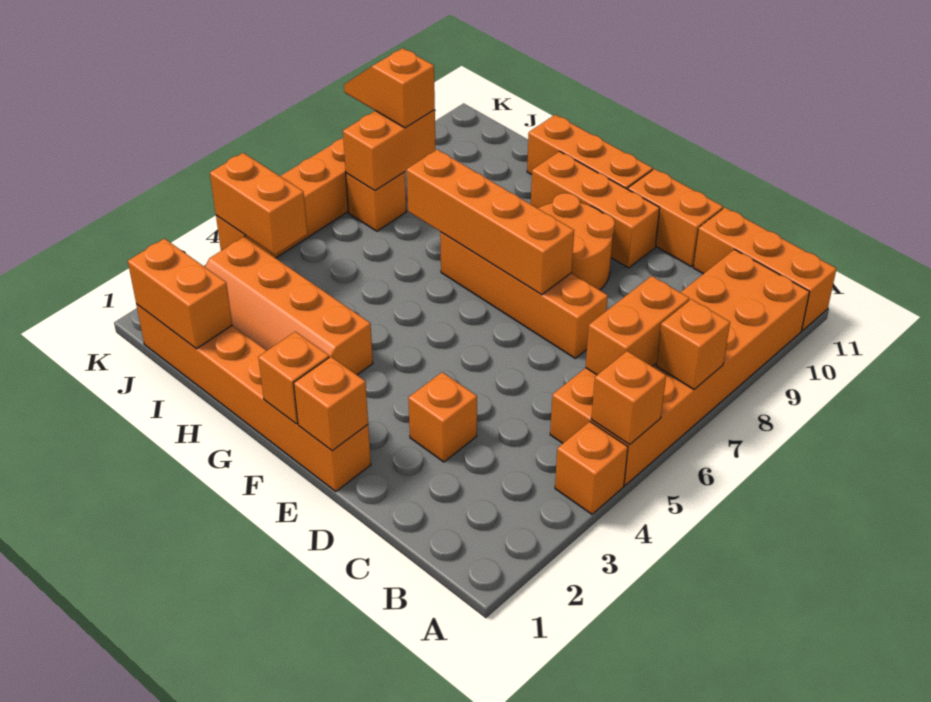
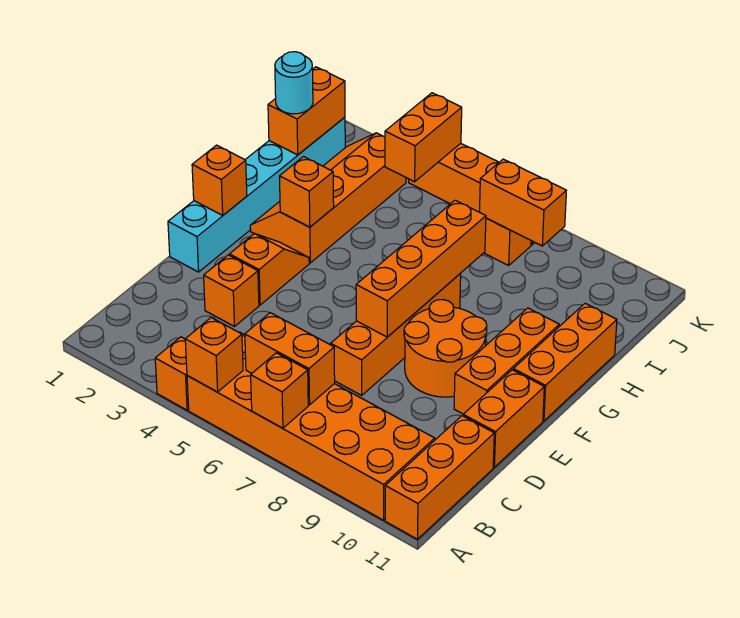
orange 1x6 brick [136,304,371,491] -> cyan 1x6 brick [168,117,345,272]
orange 1x1 brick [294,357,368,451] -> orange 1x1 brick moved to [280,157,334,227]
none -> cyan 1x1 round brick [275,52,313,114]
orange 1x2 slope [344,48,435,128] -> orange 1x2 slope moved to [229,234,309,305]

